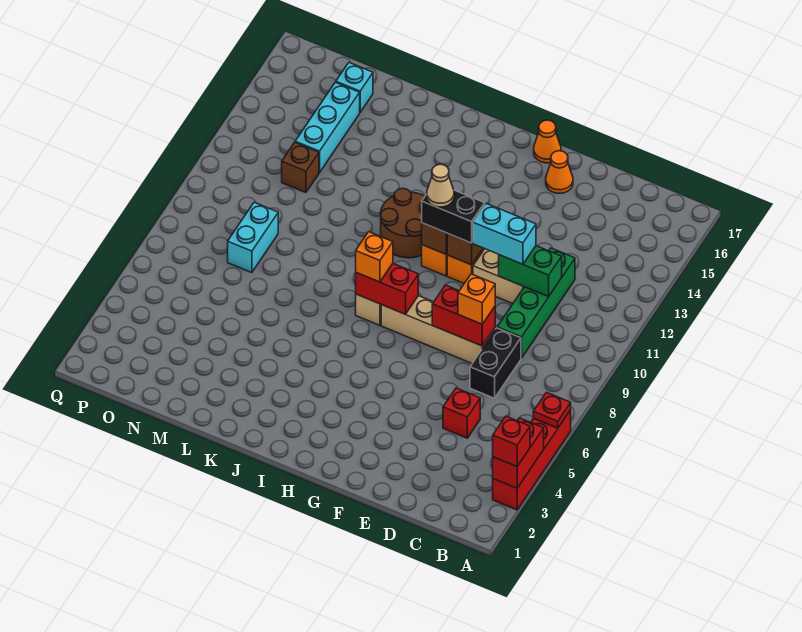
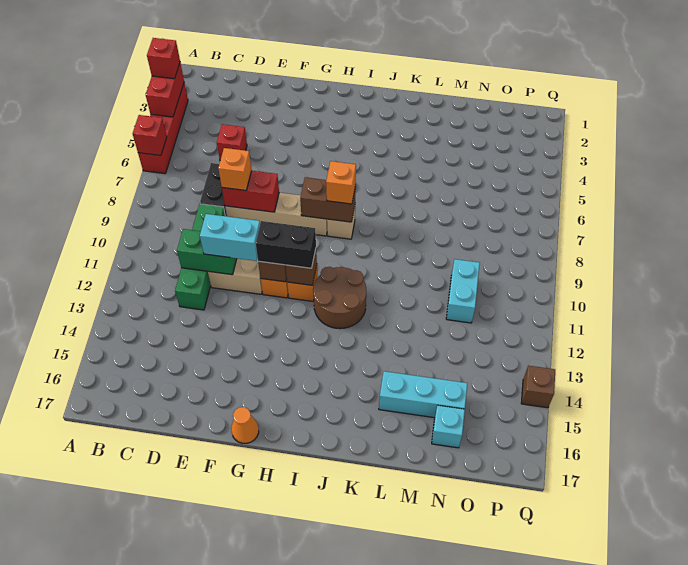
red 1x1 plate [533,392,571,428] -> red 1x1 brick [133,115,167,155]
orange 1x1 cone [546,151,573,193] -> none
red 1x2 brick [356,264,418,314] -> brown 1x2 brick [300,177,356,222]
tan 1x1 cone [427,164,454,207] -> none
cyan 1x2 brick [228,202,278,273] -> cyan 1x2 brick moved to [446,259,480,323]
brown 1x1 brick [282,142,319,193] -> brown 1x1 brick moved to [521,366,555,408]
cyan 1x3 brick [295,82,360,173] -> cyan 1x3 brick turned to [379,371,467,418]

